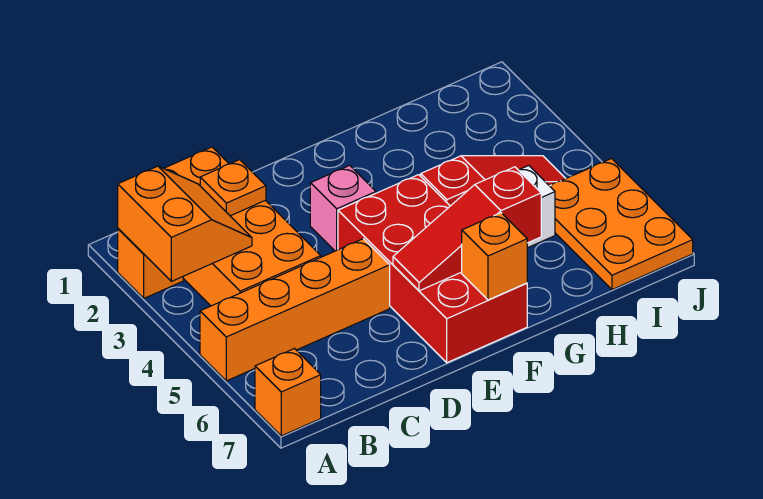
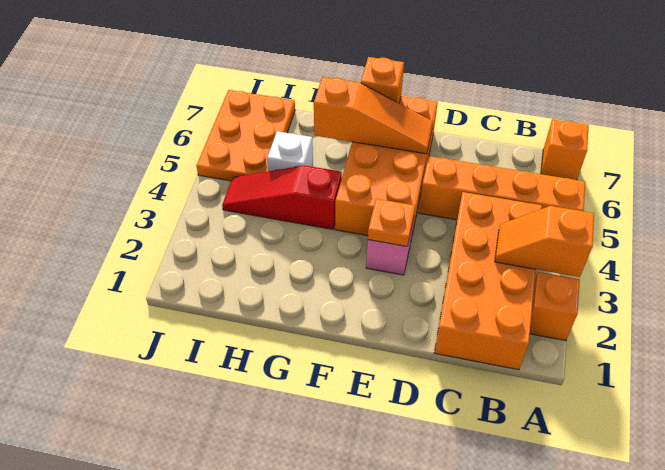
orange 2x2 slope [118,166,252,281] -> orange 1x2 slope [495,206,594,277]
orange 1x1 plate [200,160,266,216] -> orange 1x1 plate moved to [368,199,415,246]
red 2x4 brick [338,175,527,363] -> orange 2x4 brick [335,96,438,239]
red 1x3 slope [393,167,541,291] -> orange 1x3 slope [314,77,433,154]

